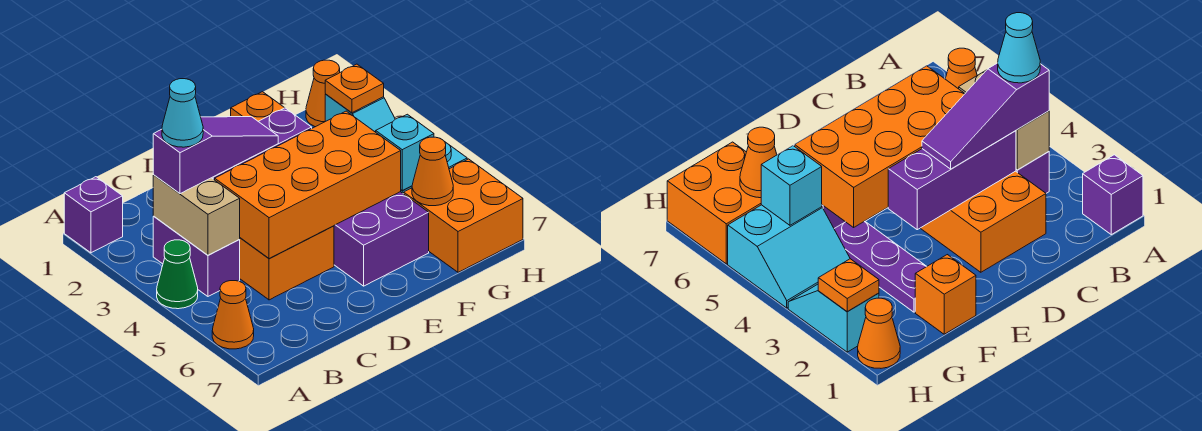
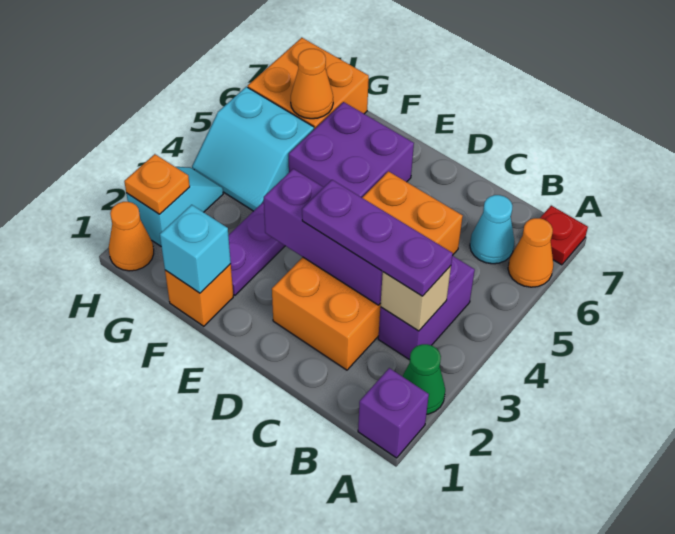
green 1x1 cone [157,240,198,309] -> green 1x1 cone moved to [402,344,445,414]
none -> red 1x1 plate [540,206,588,265]
tan 1x2 brick [153,175,240,255] -> tan 1x1 brick [380,266,451,331]
purple 1x3 slope [153,117,278,194] -> purple 1x3 plate [302,180,453,296]
cyan 1x1 cone [162,79,203,147] -> cyan 1x1 cone moved to [470,195,515,264]
orange 2x4 brick [215,111,401,259] -> none
cyan 1x1 brick [376,114,434,190] -> cyan 1x1 brick moved to [160,205,231,293]

